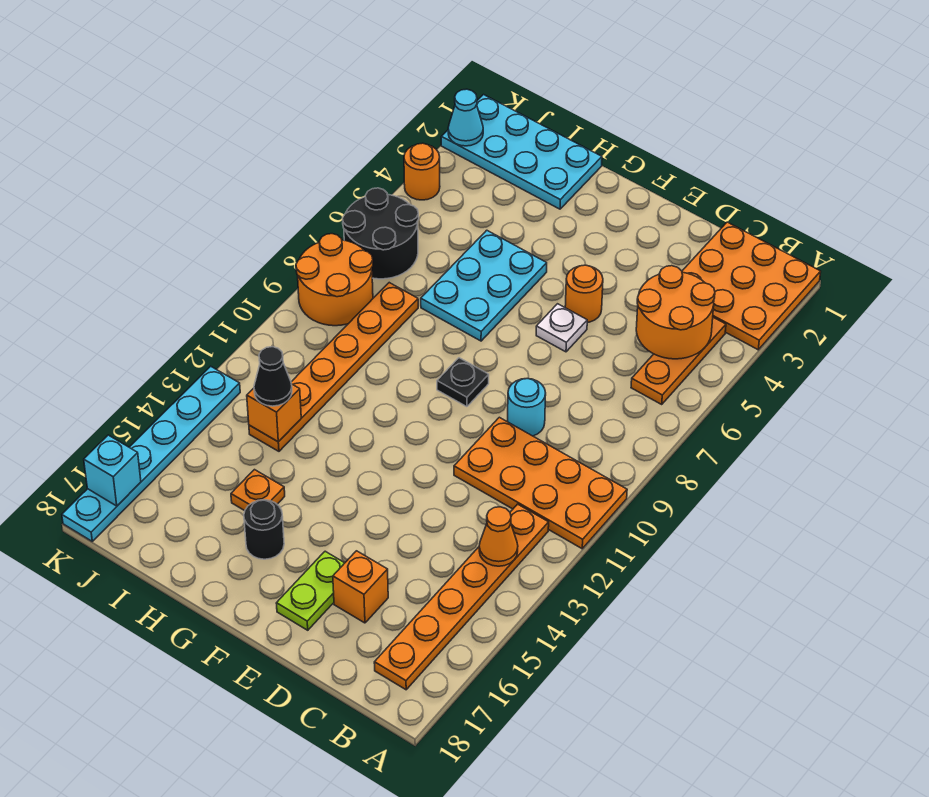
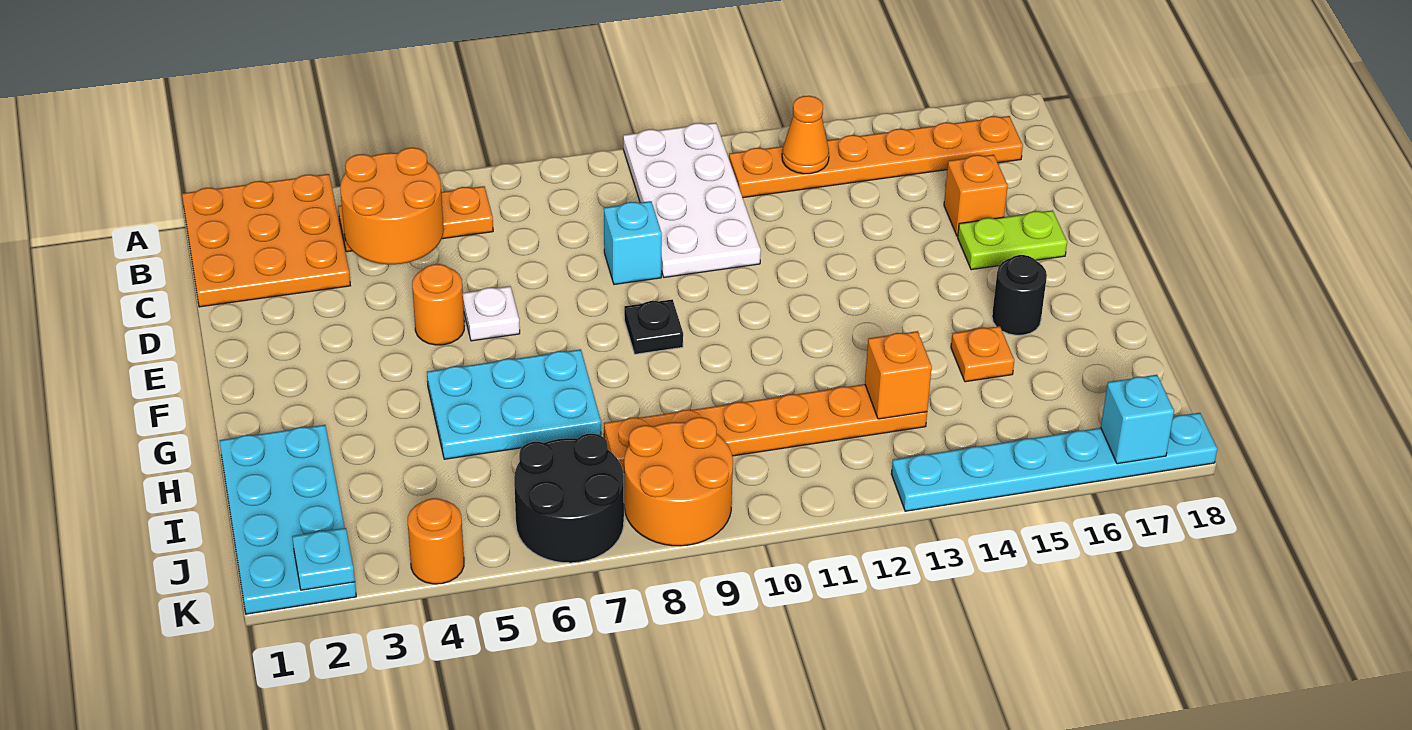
orange 2x4 plate [454,417,627,549] -> white 2x4 plate [623,123,761,277]
cyan 1x1 round brick [508,379,546,436] -> cyan 1x1 brick [604,201,662,284]
black 1x1 cone [254,347,292,406] -> none
cyan 1x1 cone [448,89,483,146] -> cyan 1x1 plate [292,528,355,590]

